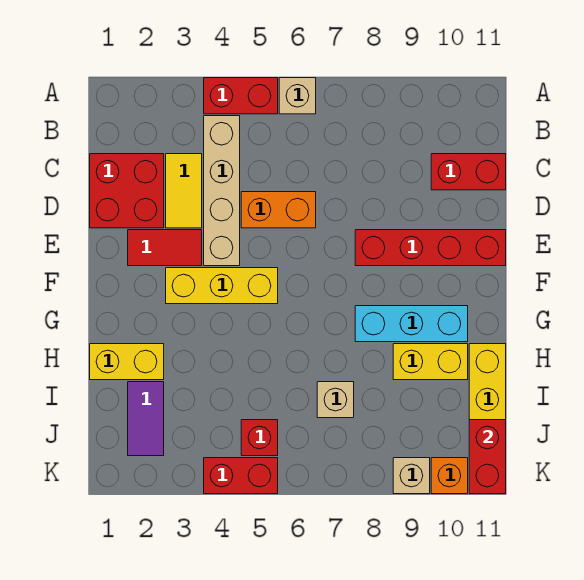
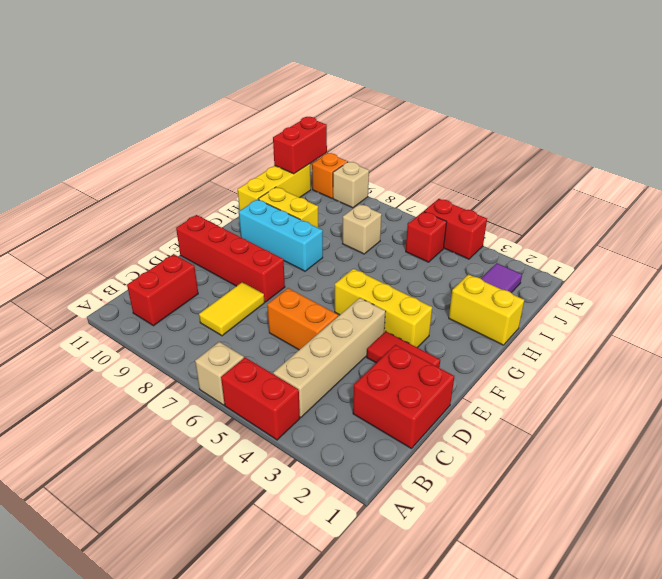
yellow 1x2 tile [166,154,202,228] -> yellow 1x2 tile moved to [199,282,265,336]
red 1x2 brick [431,154,506,190] -> red 1x2 brick turned to [127,254,198,326]

